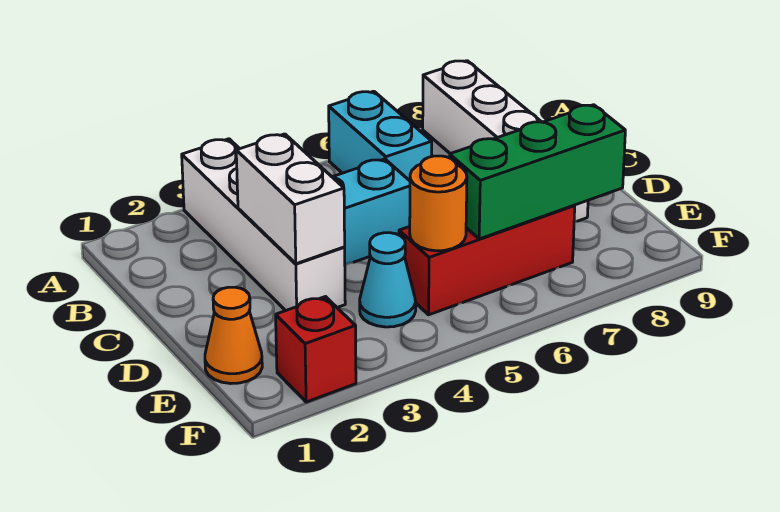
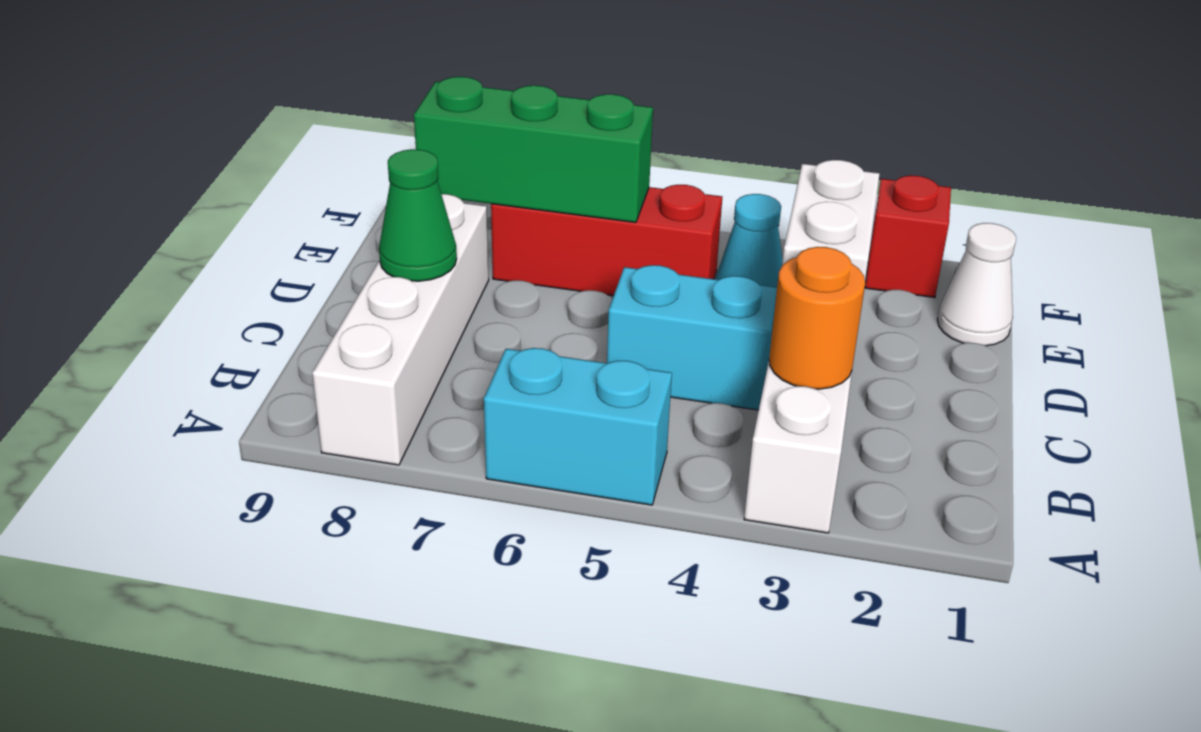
cyan 1x2 brick [329,91,432,181] -> cyan 1x2 brick turned to [484,348,672,505]
none -> green 1x1 cone [379,149,457,281]
orange 1x1 cone [205,287,262,384] -> white 1x1 cone [937,223,1016,346]
orange 1x1 round brick [410,156,467,251] -> orange 1x1 round brick moved to [769,247,865,389]

